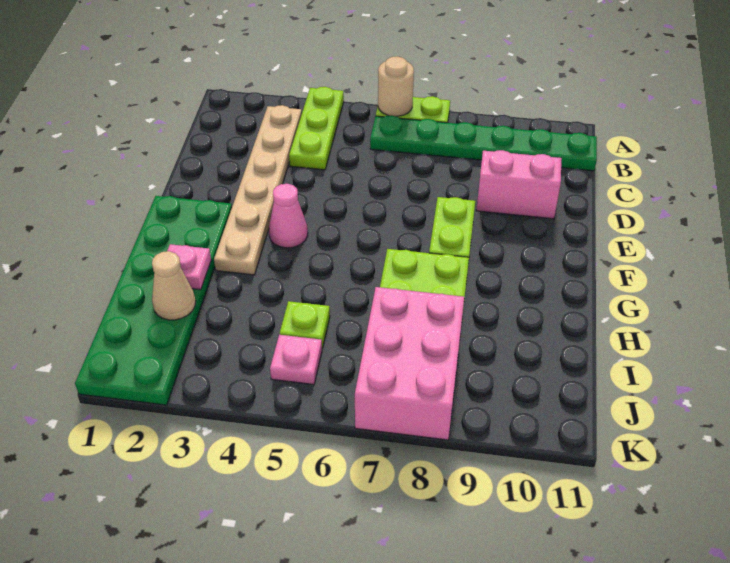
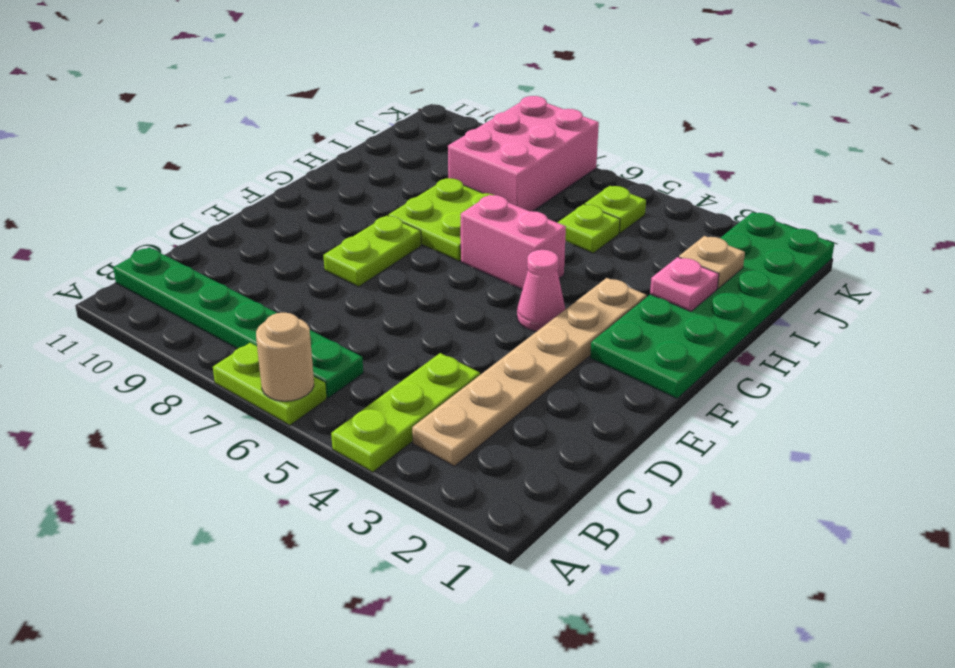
pink 1x2 brick [476,150,562,219] -> pink 1x2 brick moved to [461,195,566,290]
tan 1x1 cone [152,251,196,320] -> tan 1x1 plate [679,236,745,289]
pink 1x1 plate [270,335,322,385] -> lime 1x1 plate [585,186,646,233]

